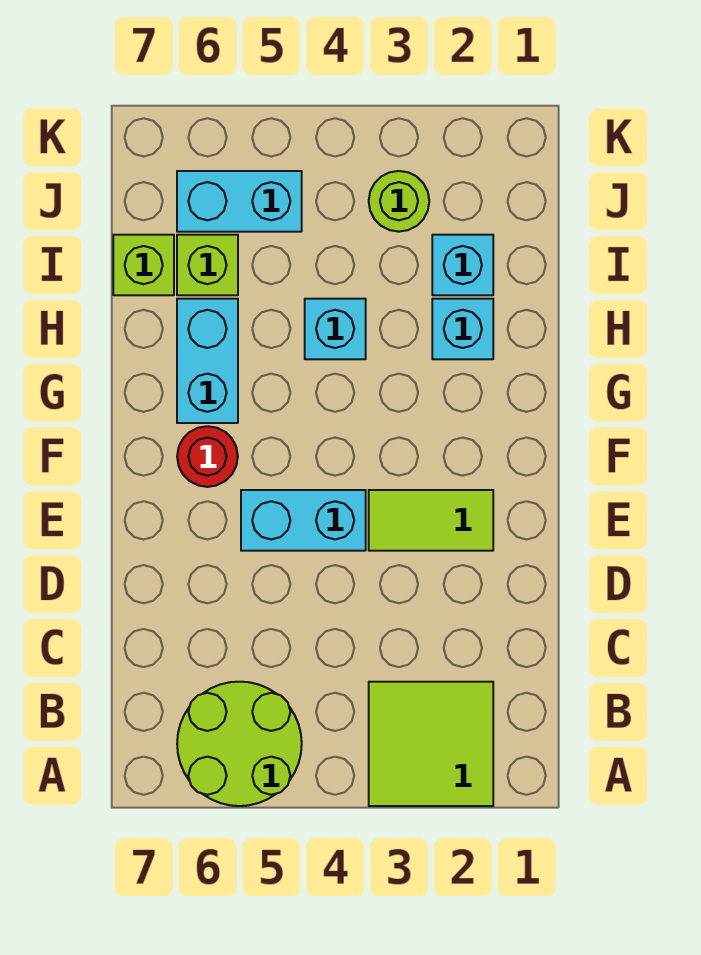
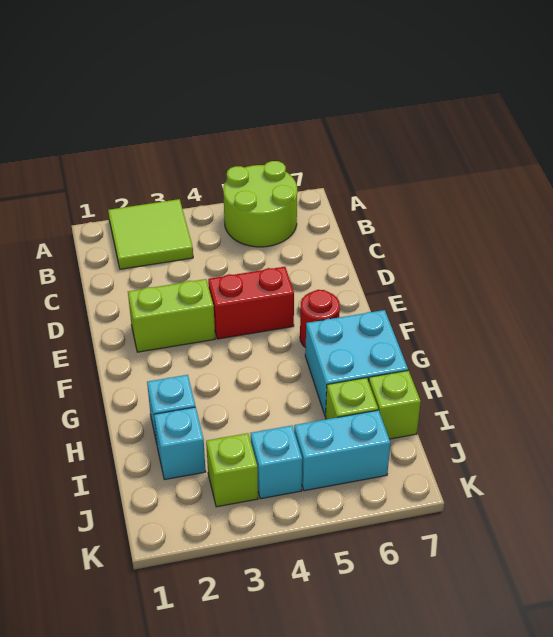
lime 1x2 tile [369,490,493,551] -> lime 1x2 brick [128,279,215,352]
cyan 1x2 brick [241,490,366,551] -> red 1x2 brick [208,267,294,339]
cyan 1x2 brick [177,299,238,423] -> cyan 2x2 brick [305,310,408,416]
cyan 1x1 brick [305,299,366,359] -> cyan 1x1 brick moved to [251,426,302,499]
lime 1x1 round brick [369,171,429,232] -> lime 1x1 brick [206,433,258,507]

